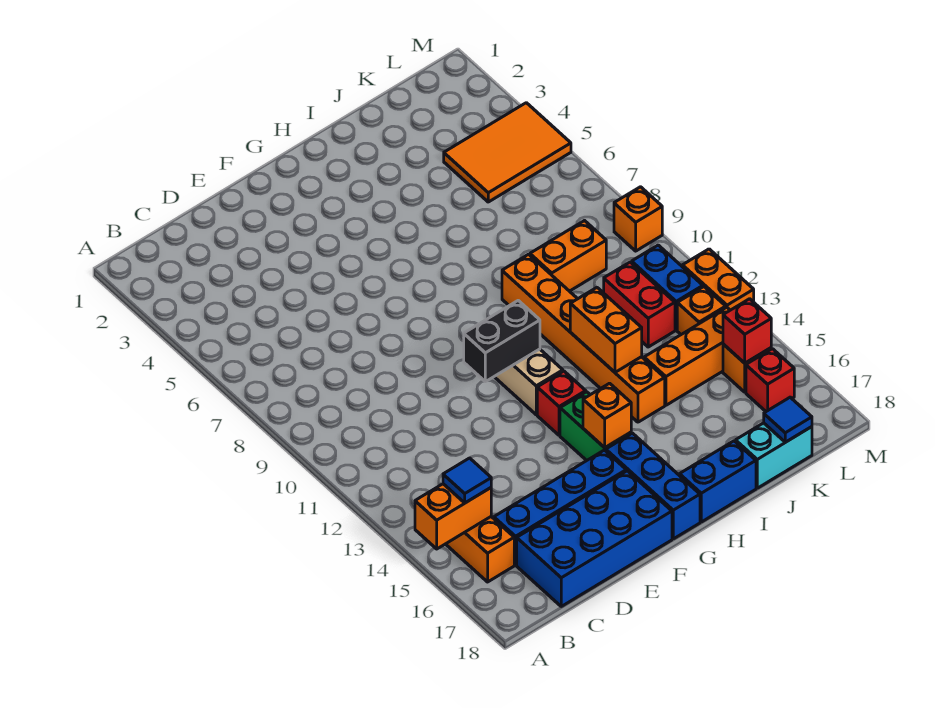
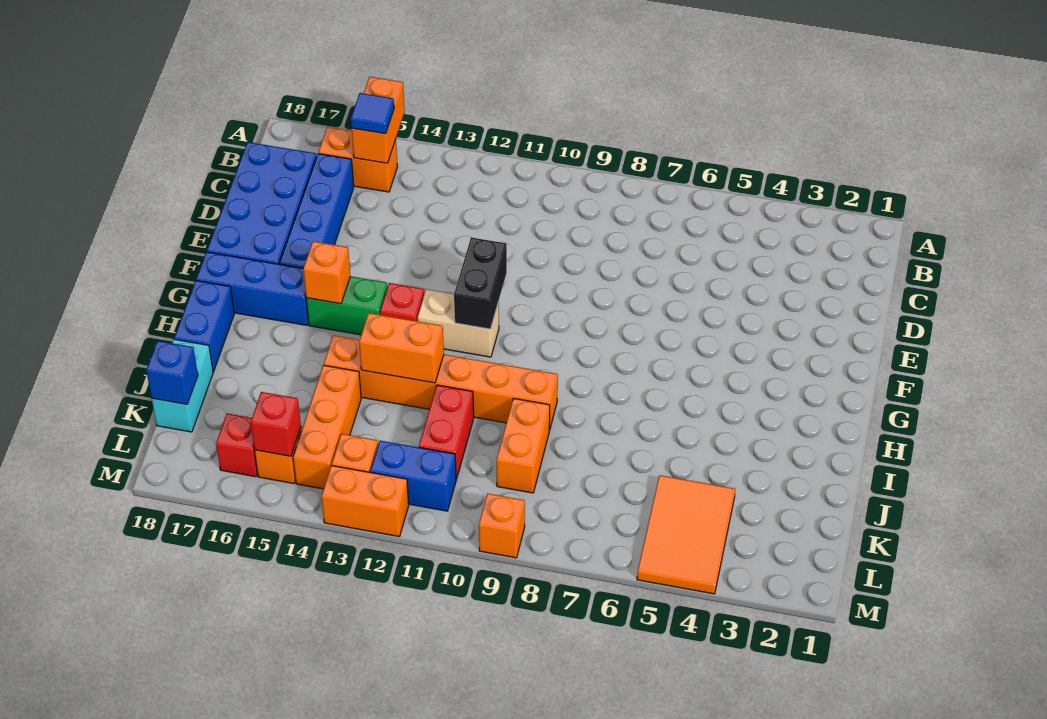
red 1x2 brick [604,262,675,347] -> red 1x2 brick turned to [419,385,474,479]
blue 1x1 tile [764,397,812,442] -> blue 1x1 brick [146,341,198,404]

